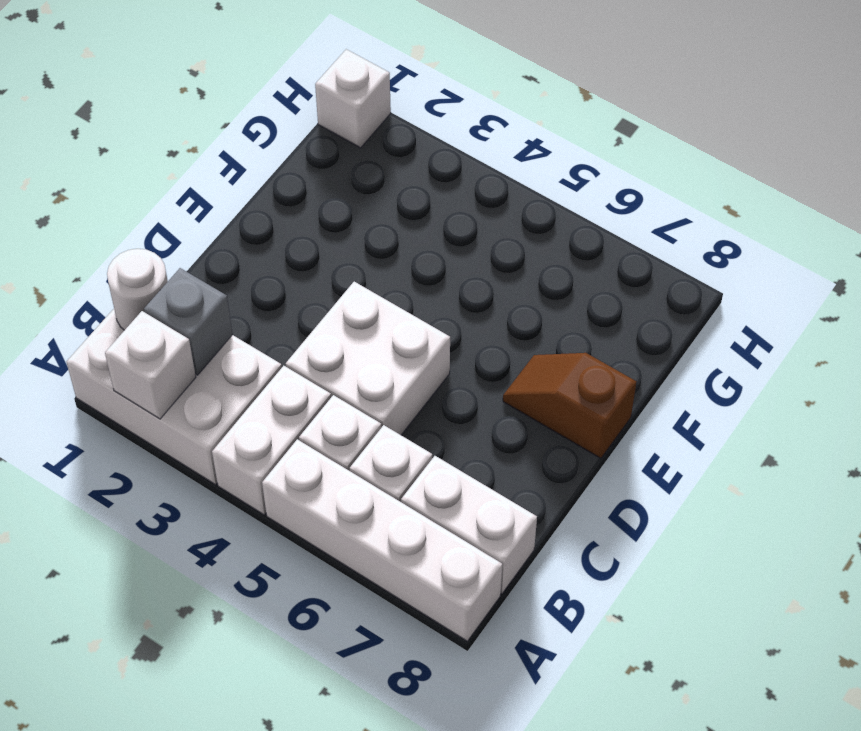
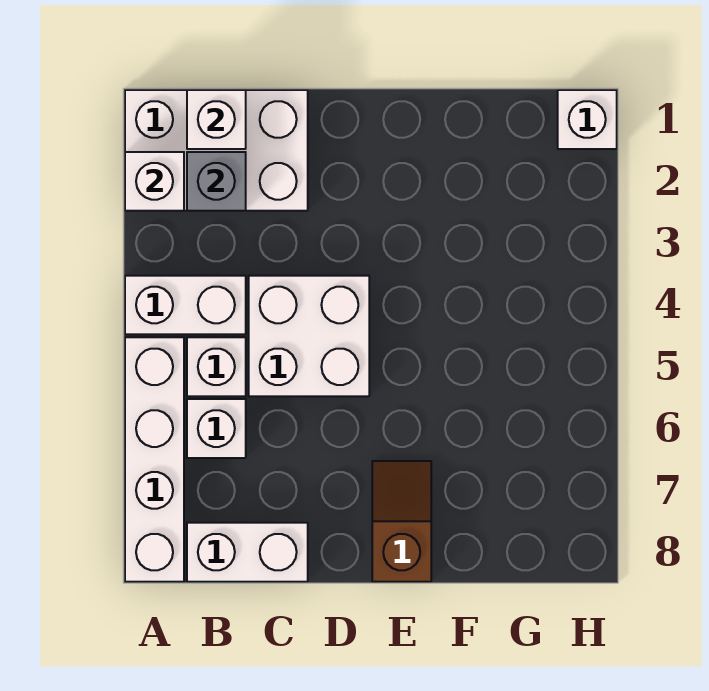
white 2x3 brick [66,309,282,485] -> white 2x3 brick turned to [125,90,308,211]
white 1x1 round brick [107,249,168,330] -> white 1x1 brick [187,90,246,149]
white 1x2 brick [401,456,537,594] -> white 1x2 brick turned to [187,523,308,582]

